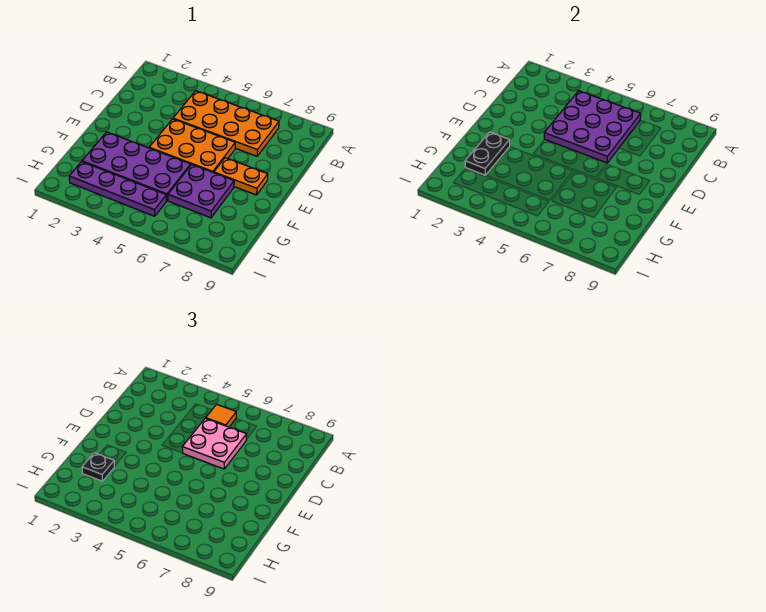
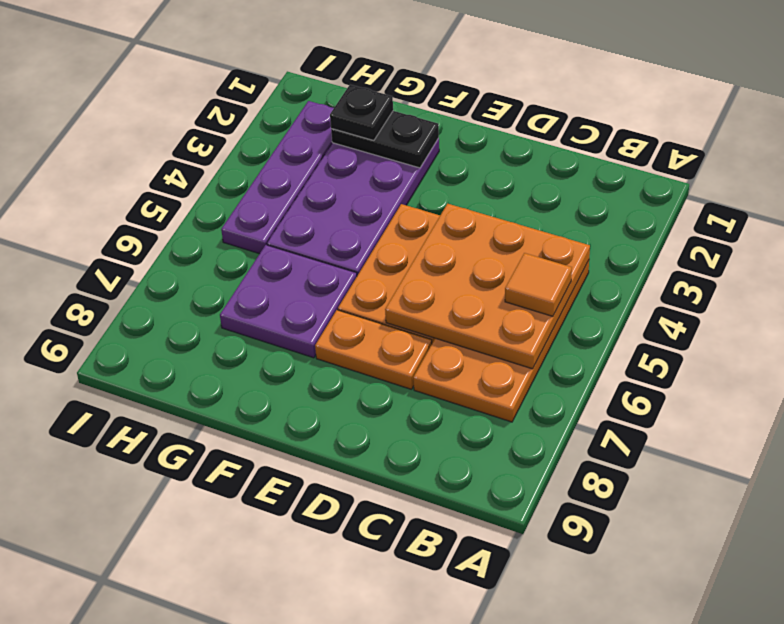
purple 3x3 plate [544,91,641,163] -> orange 3x3 plate [385,203,590,369]
pink 2x2 plate [182,418,247,469] -> none
orange 1x2 plate [214,158,268,195] -> orange 1x2 plate turned to [315,310,432,389]

